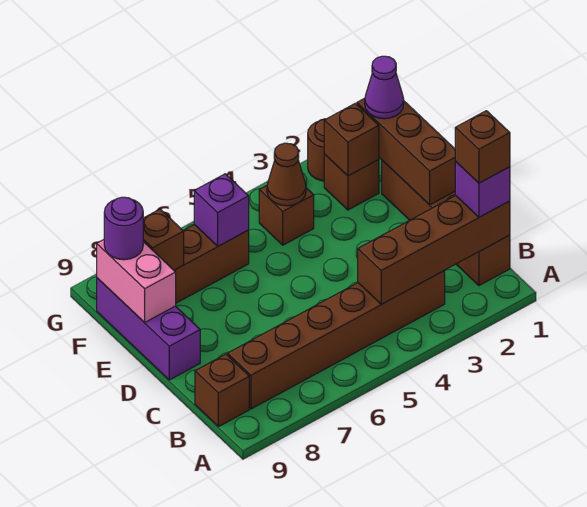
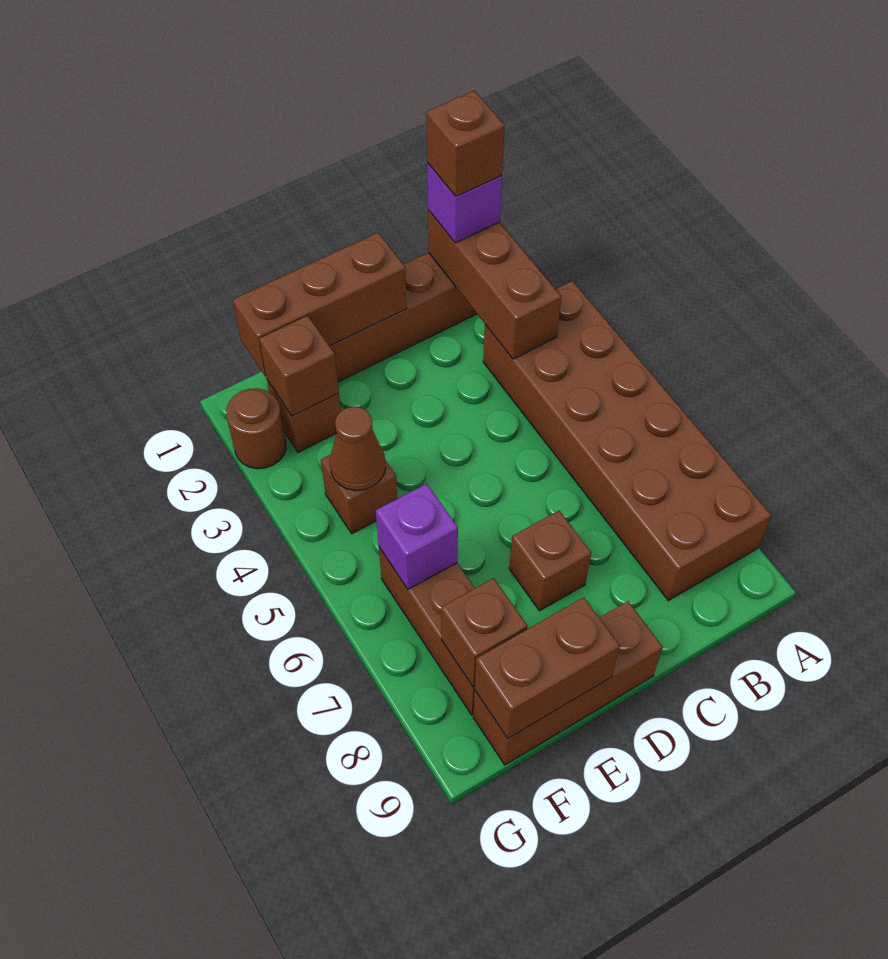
brown 1x4 brick [358,196,510,304] -> brown 1x3 brick [428,210,561,359]
brown 1x6 brick [228,270,445,409] -> brown 2x6 brick [483,281,771,600]
brown 1x1 brick [195,354,249,427] -> brown 1x1 brick moved to [509,511,591,611]
purple 1x3 brick [97,278,200,380] -> brown 1x3 brick [473,601,663,765]
pink 1x2 brick [97,240,176,323] -> brown 1x2 brick [475,597,620,738]
purple 1x1 cone [365,56,404,119] -> none
purple 1x1 round brick [104,197,143,260] -> none

